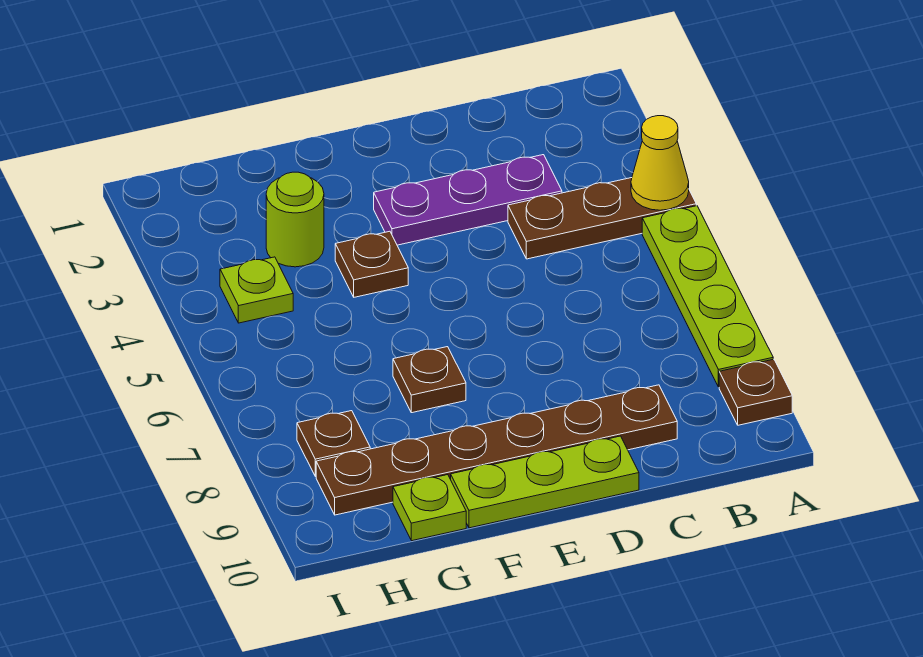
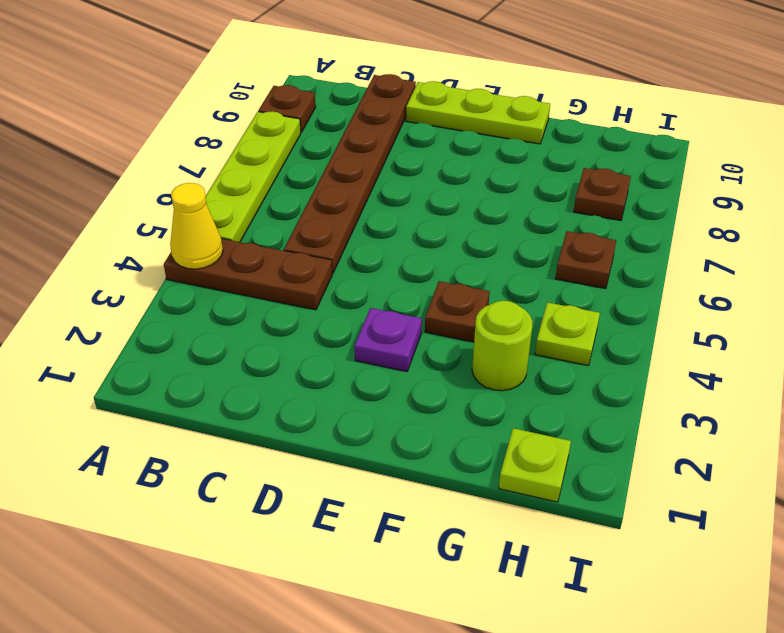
purple 1x3 plate [374,155,562,245] -> purple 1x1 plate [354,308,422,372]
brown 1x6 plate [316,385,677,515] -> brown 1x6 plate turned to [284,74,416,274]
brown 1x1 plate [393,347,466,413] -> brown 1x1 plate moved to [555,231,616,289]
lime 1x1 plate [393,475,466,541] -> lime 1x1 plate moved to [499,428,571,502]

